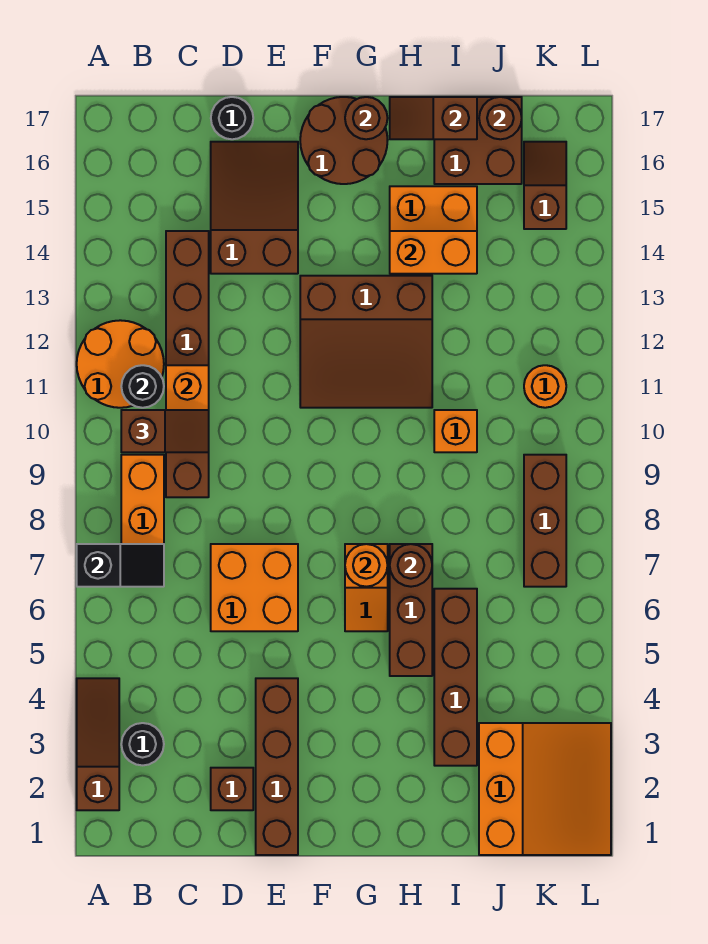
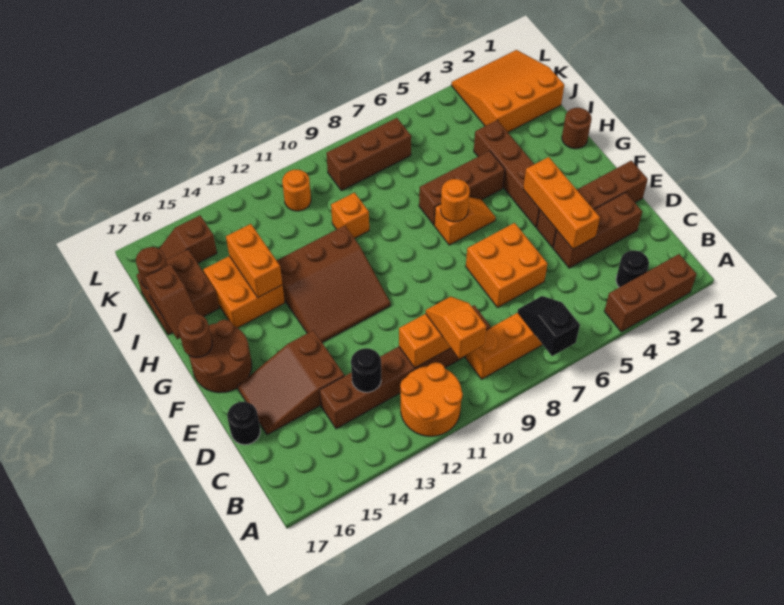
brown 1x3 slope [77,678,119,810] -> brown 1x3 brick [604,254,697,332]
brown 1x2 slope [121,410,209,452] -> orange 1x2 slope [426,296,486,359]
black 1x1 round brick [121,365,164,408] -> black 1x1 round brick moved to [351,348,381,392]
brown 1x1 brick [211,768,253,810] -> brown 1x3 brick [553,192,642,268]
none -> orange 1x3 brick [523,157,600,249]
brown 3x3 slope [300,276,432,408] -> brown 3x3 slope turned to [277,225,390,342]
brown 1x1 round brick [390,544,432,587] -> brown 1x1 round brick moved to [562,108,592,149]
brown 1x4 brick [434,589,477,766] -> brown 1x4 brick turned to [474,120,540,227]

